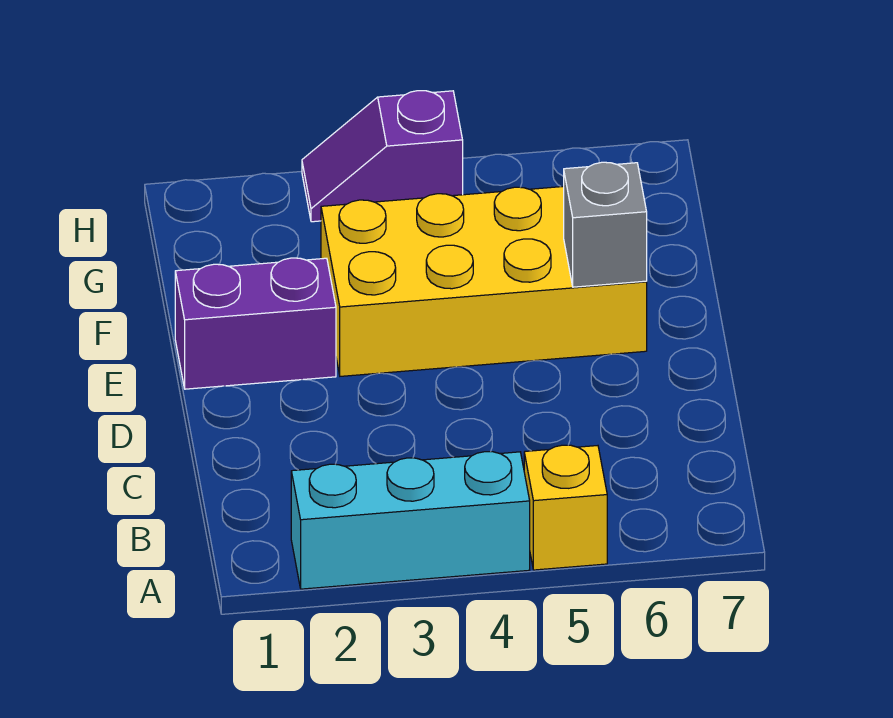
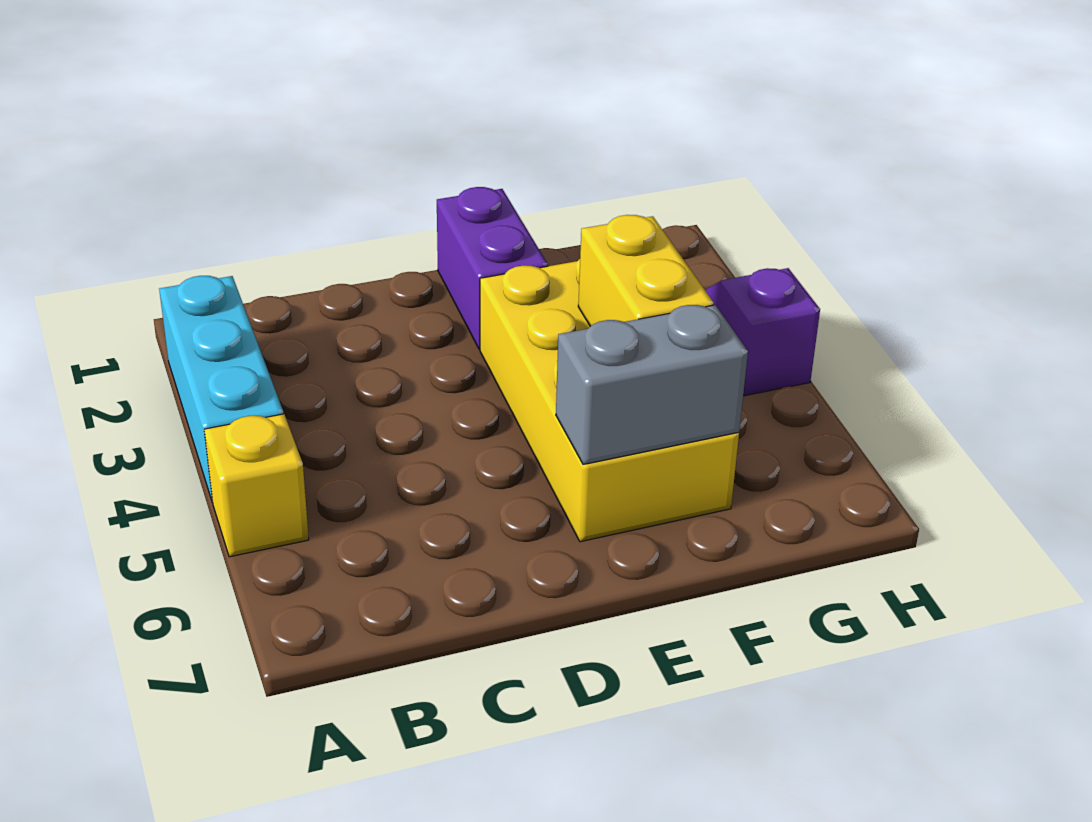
grey 1x1 brick [564,162,647,287] -> grey 1x2 brick [556,305,748,465]
none -> yellow 1x2 brick [578,215,714,326]

